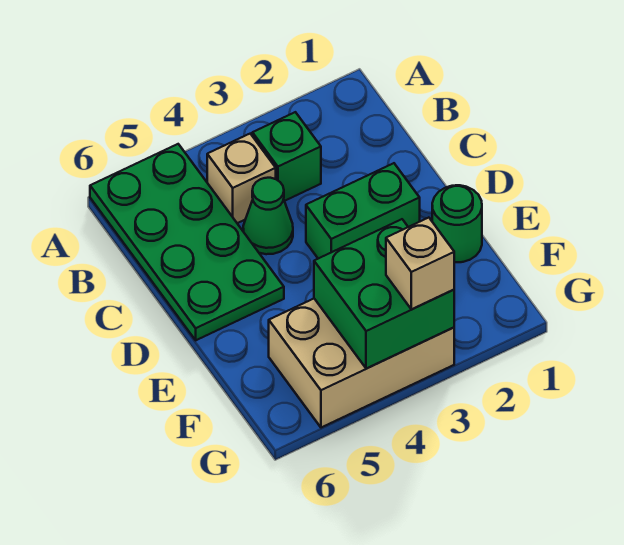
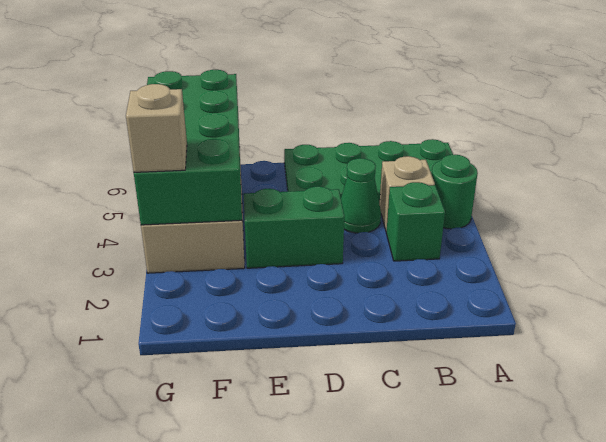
green 1x2 brick [306,163,420,259] -> green 1x2 brick turned to [244,186,344,268]
green 1x1 round brick [432,185,482,262] -> green 1x1 round brick moved to [432,155,478,229]
green 2x2 brick [314,219,454,369] -> green 2x4 brick [134,70,242,225]

